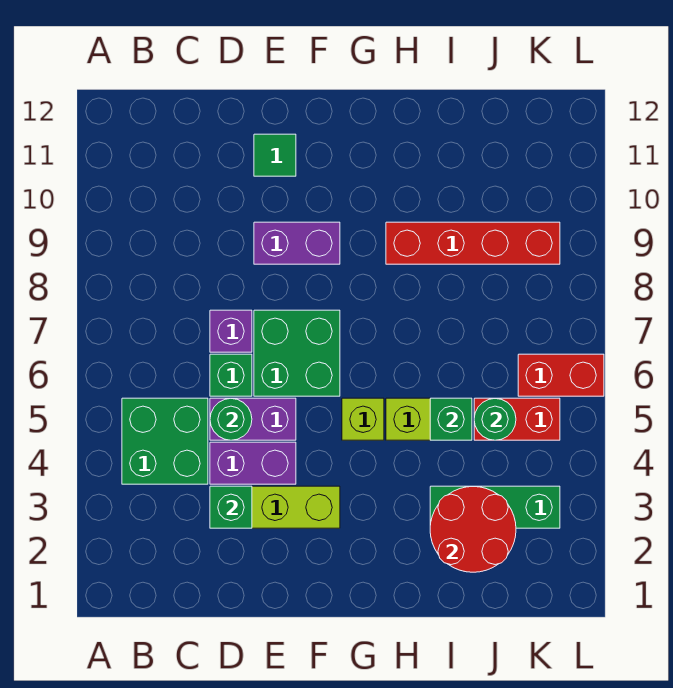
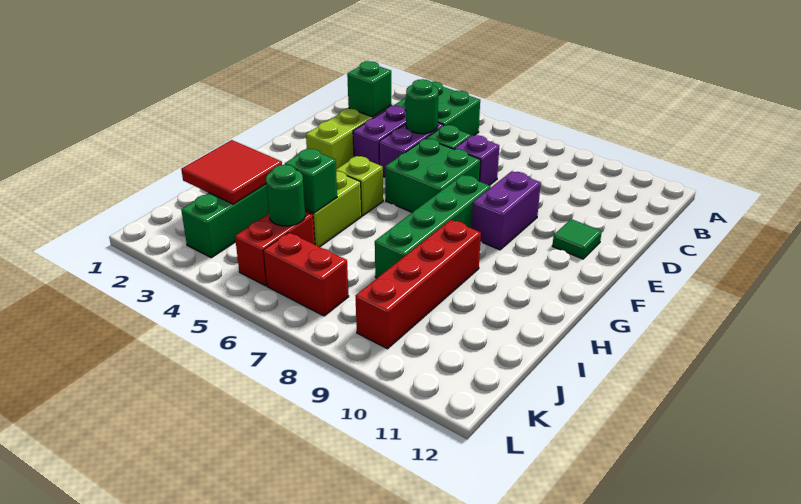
none -> green 1x4 brick [375,175,491,278]
red 2x2 round brick [430,486,516,572] -> red 2x2 tile [181,140,282,204]
red 1x2 brick [518,354,604,396] -> red 1x2 brick turned to [263,233,349,316]

